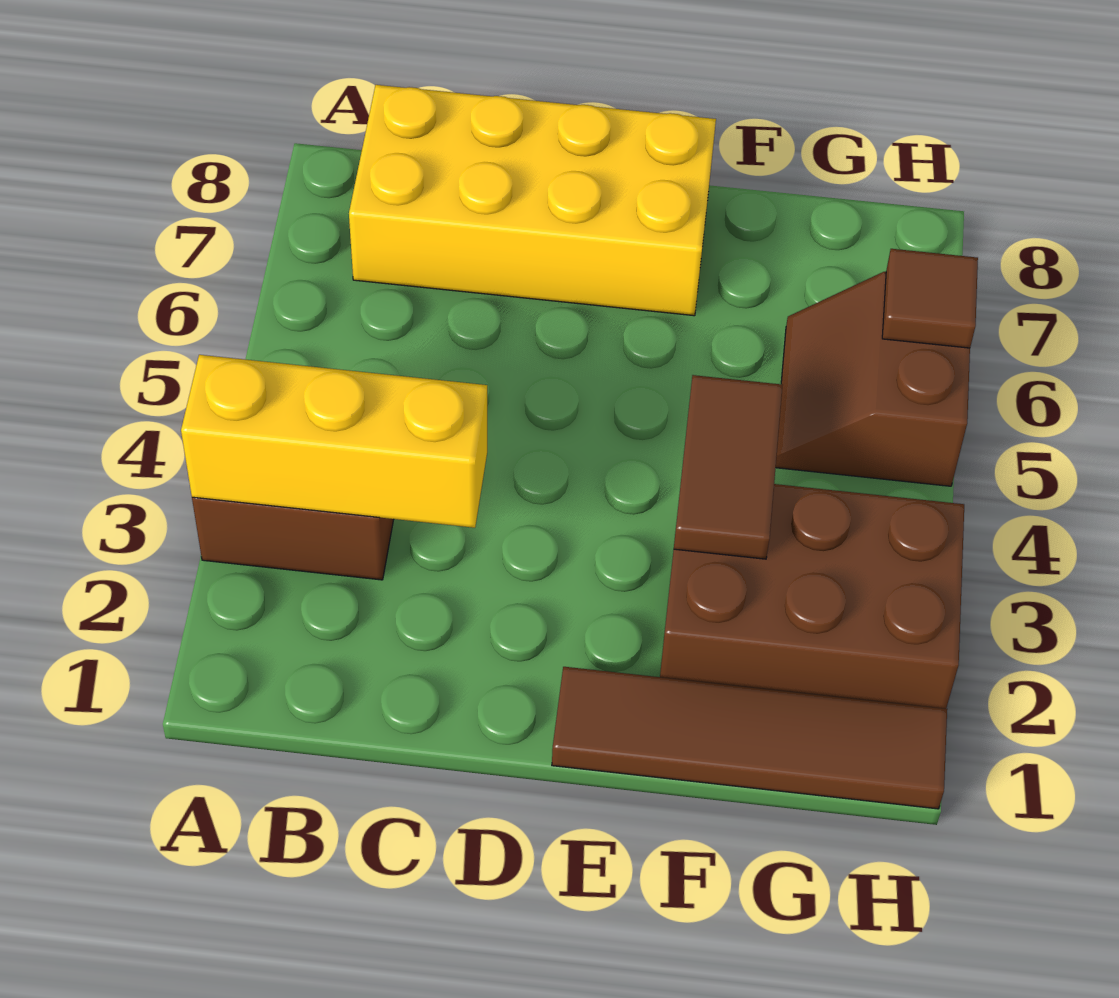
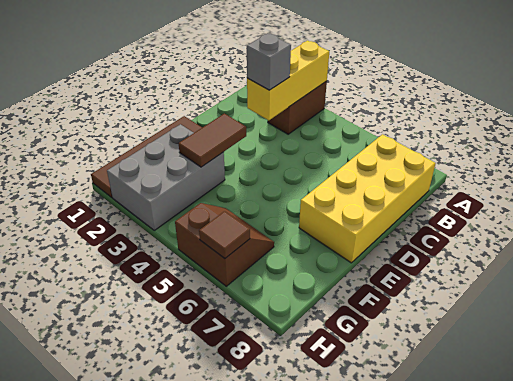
none -> grey 1x1 brick [247,33,291,90]
brown 2x3 brick [660,484,964,709] -> grey 2x3 brick [107,124,225,230]
brown 1x2 tile [674,375,782,559] -> brown 1x2 tile turned to [179,114,246,167]

